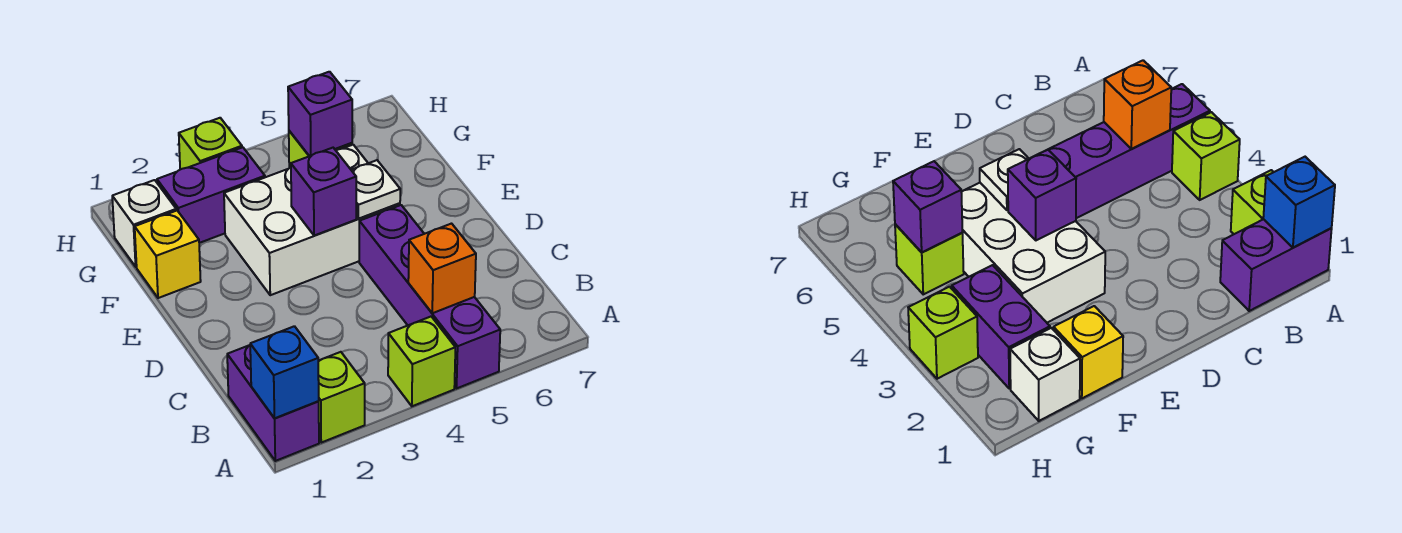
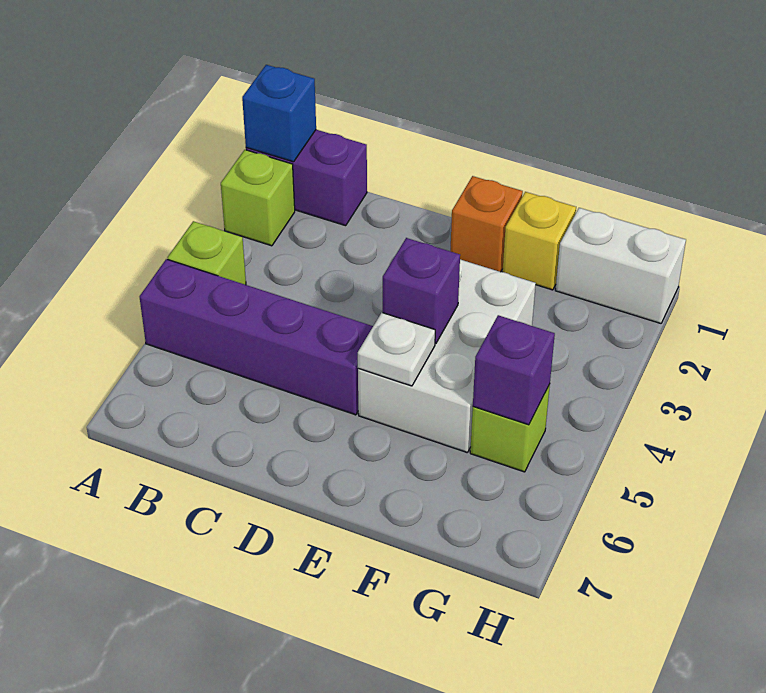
orange 1x1 brick [408,224,476,313] -> orange 1x1 brick moved to [450,176,523,272]
white 1x1 brick [112,180,176,267] -> white 1x2 brick [555,208,686,323]
purple 1x2 brick [157,147,265,243] -> none
lime 1x1 brick [179,118,242,170] -> none

